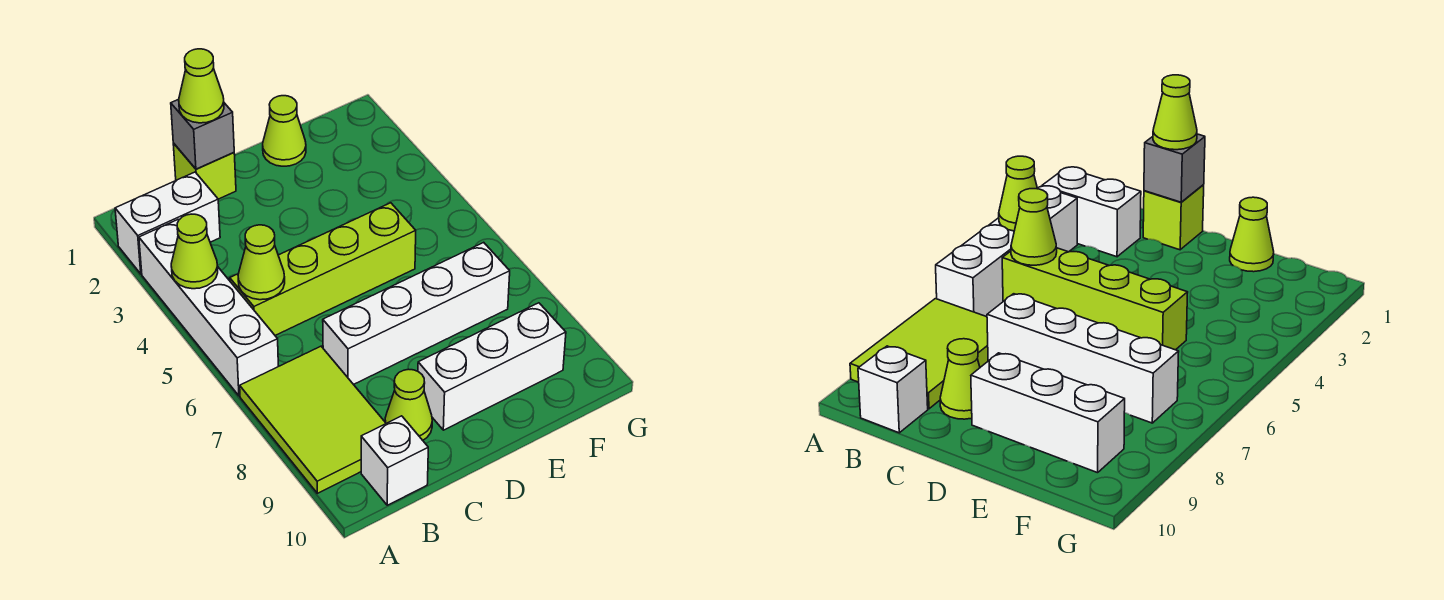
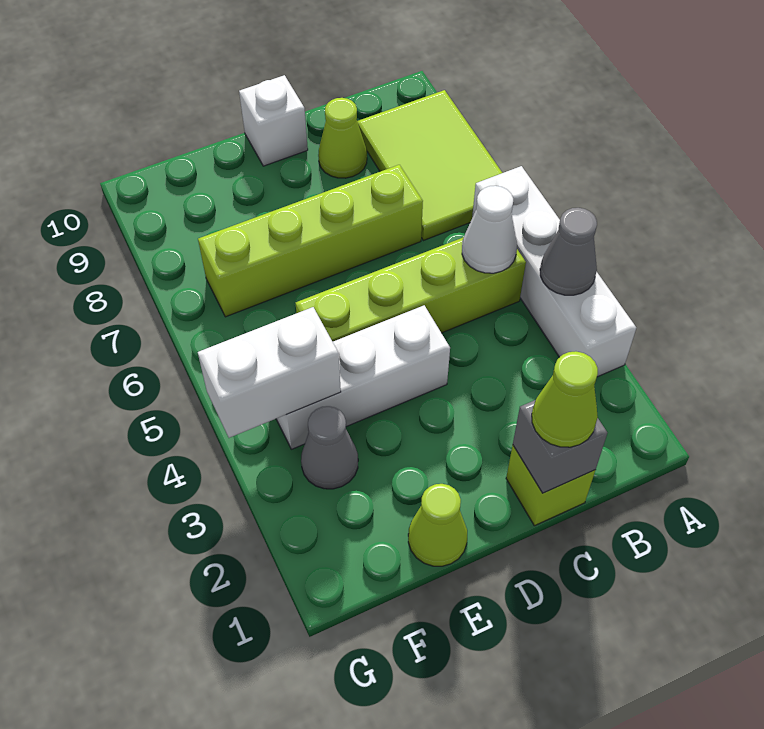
white 1x2 brick [115,172,220,274] -> white 1x2 brick moved to [198,307,341,438]
lime 1x1 cone [171,214,218,289] -> grey 1x1 cone [540,208,597,295]
lime 1x1 cone [238,225,285,300] -> white 1x1 cone [462,186,517,273]
white 1x1 brick [361,416,428,505] -> white 1x1 brick moved to [239,75,308,166]
white 1x4 brick [323,242,510,384] -> lime 1x4 brick [198,165,423,317]
white 1x3 brick [418,303,566,430] -> white 1x3 brick moved to [276,305,450,449]
none -> grey 1x1 cone [301,406,358,489]

